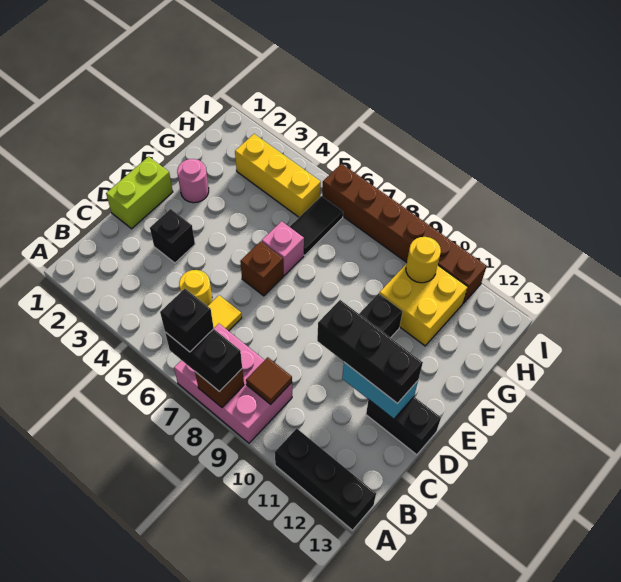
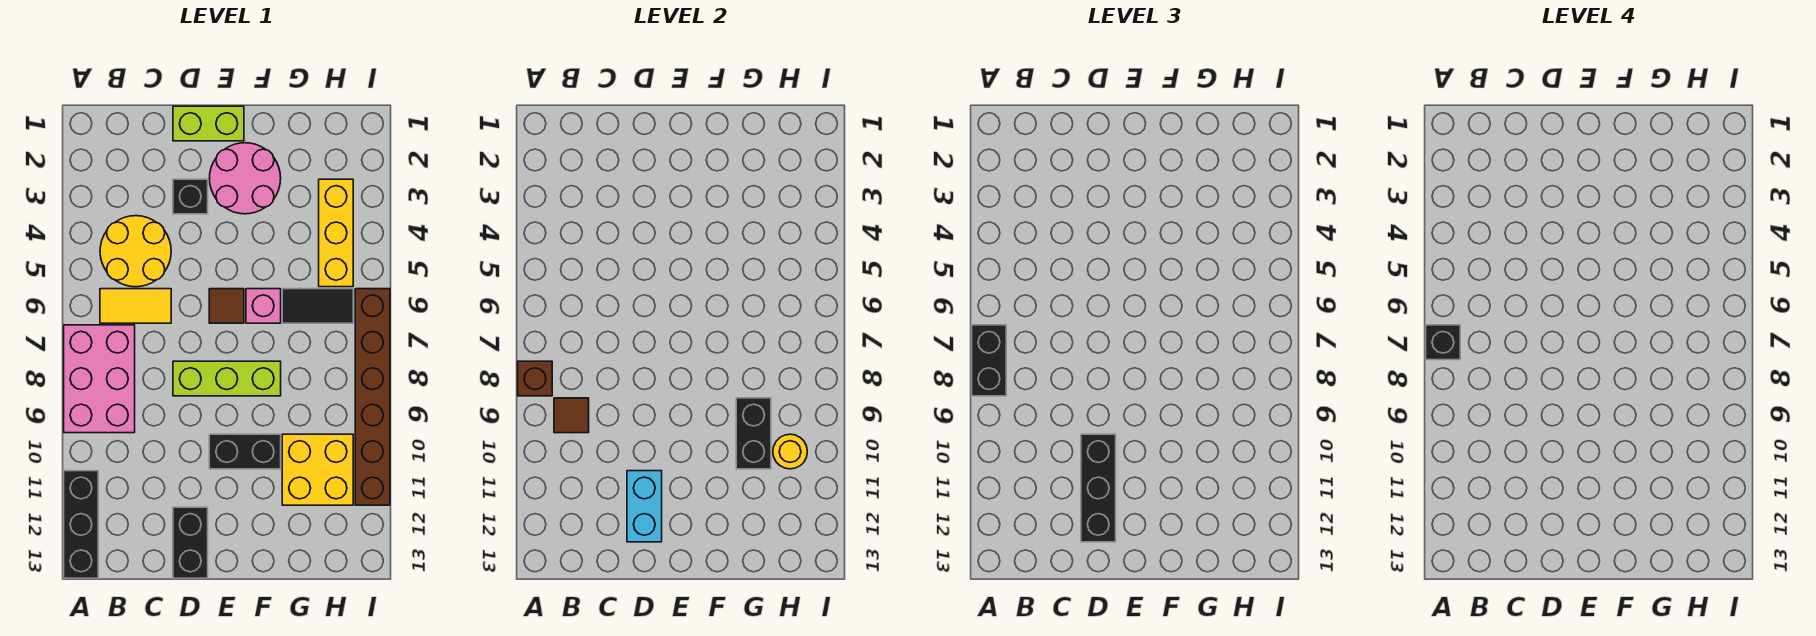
yellow 1x1 round brick [179,270,212,306] -> yellow 2x2 round brick [100,216,171,287]
none -> lime 1x3 brick [173,361,281,396]
brown 1x1 brick [240,241,283,296] -> brown 1x1 tile [209,289,244,323]
pink 1x1 round brick [177,159,209,203] -> pink 2x2 round brick [209,143,281,214]
none -> black 1x2 brick [736,398,771,469]

